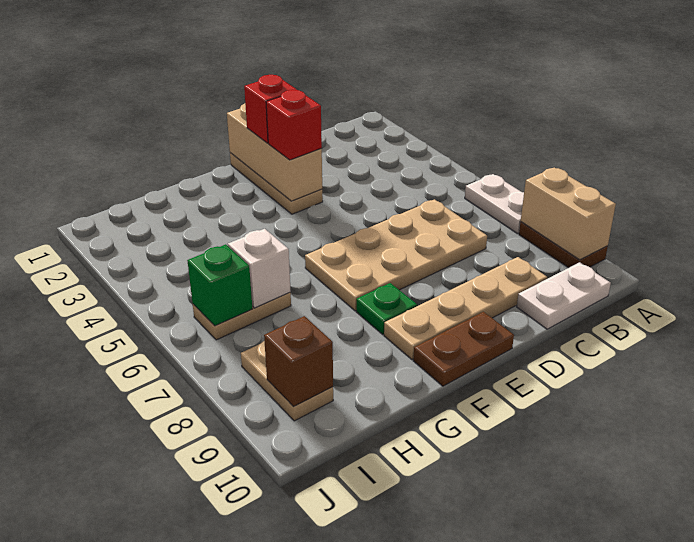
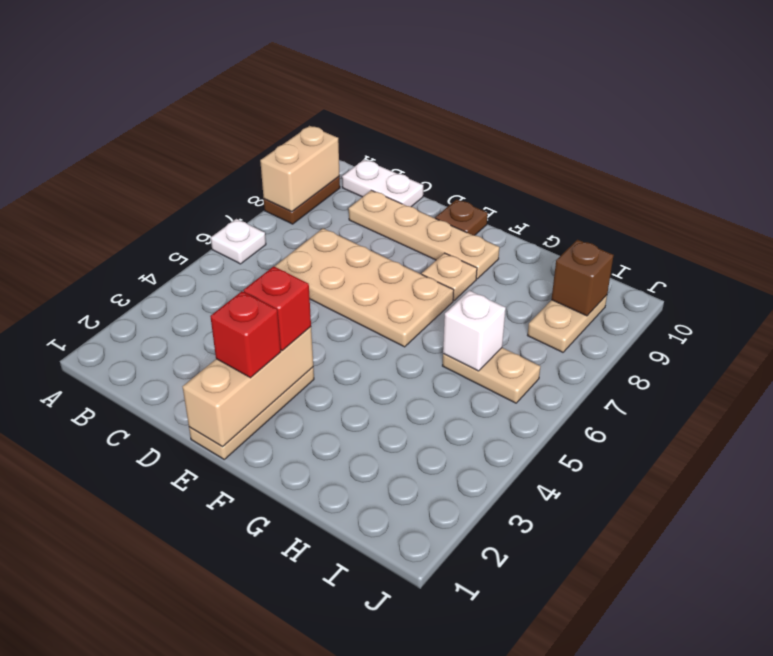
white 1x2 plate [465,174,524,234] -> white 1x1 plate [211,219,266,264]
brown 1x2 plate [413,312,514,386] -> brown 1x1 plate [435,199,488,235]
green 1x1 plate [356,283,417,334] -> tan 1x1 plate [422,253,477,301]
green 1x1 brick [187,244,252,326] -> none

